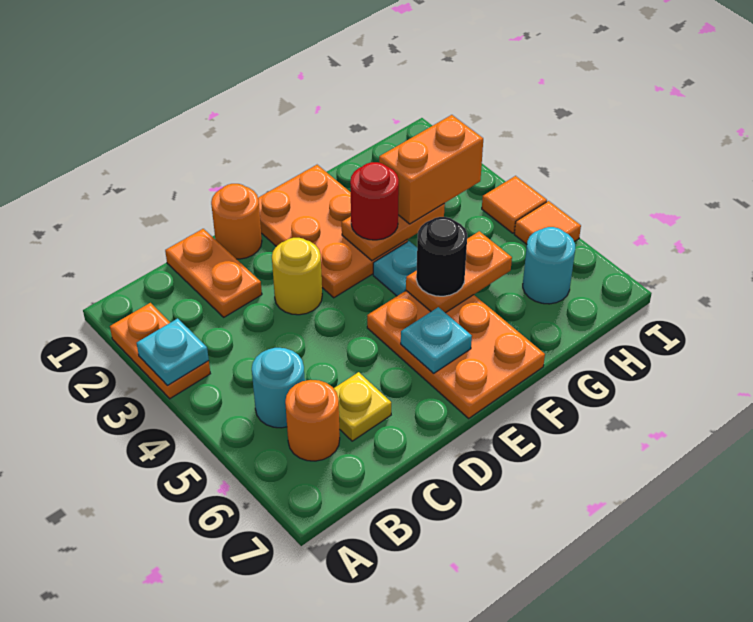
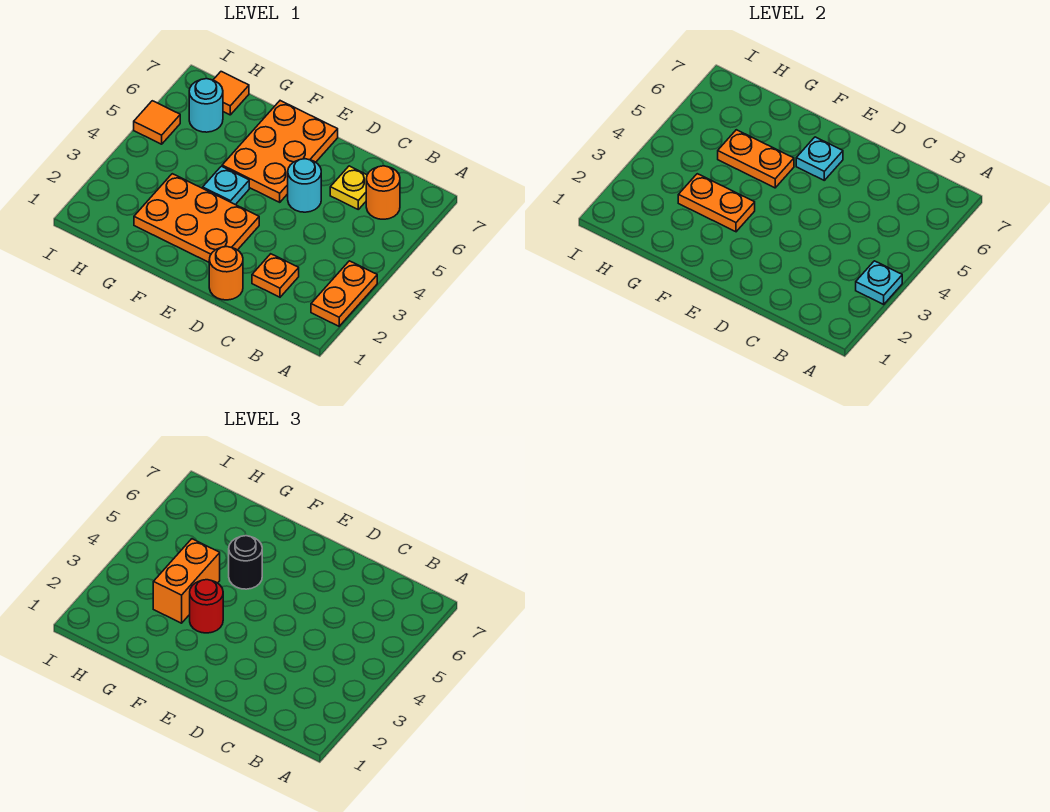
cyan 1x1 round brick [252,348,305,428] -> cyan 1x1 round brick moved to [288,159,321,212]
orange 1x2 plate [165,229,262,317] -> orange 1x1 plate [252,254,299,297]
yellow 1x1 round brick [272,238,322,315] -> none
orange 2x3 plate [258,165,408,298] -> orange 2x3 plate turned to [134,174,259,262]
orange 1x2 brick [379,115,483,224] -> orange 1x2 brick turned to [153,539,220,623]
orange 1x1 tile [482,176,547,233] -> orange 1x1 tile moved to [214,72,249,115]

